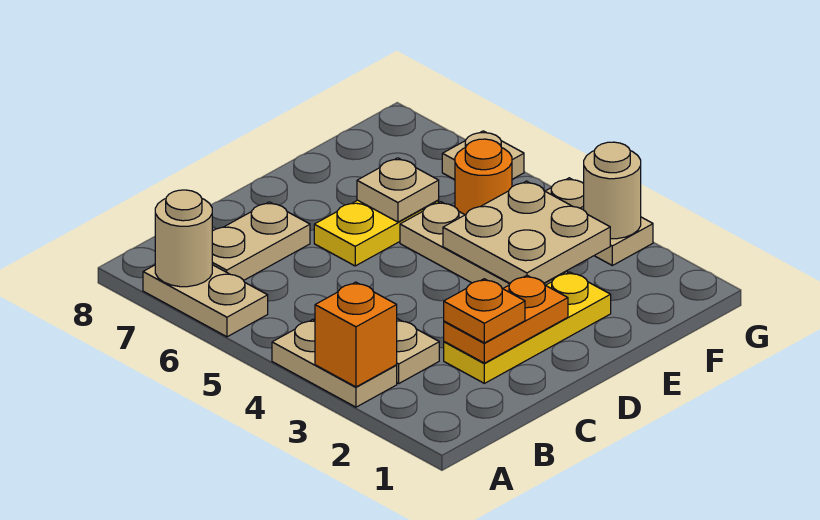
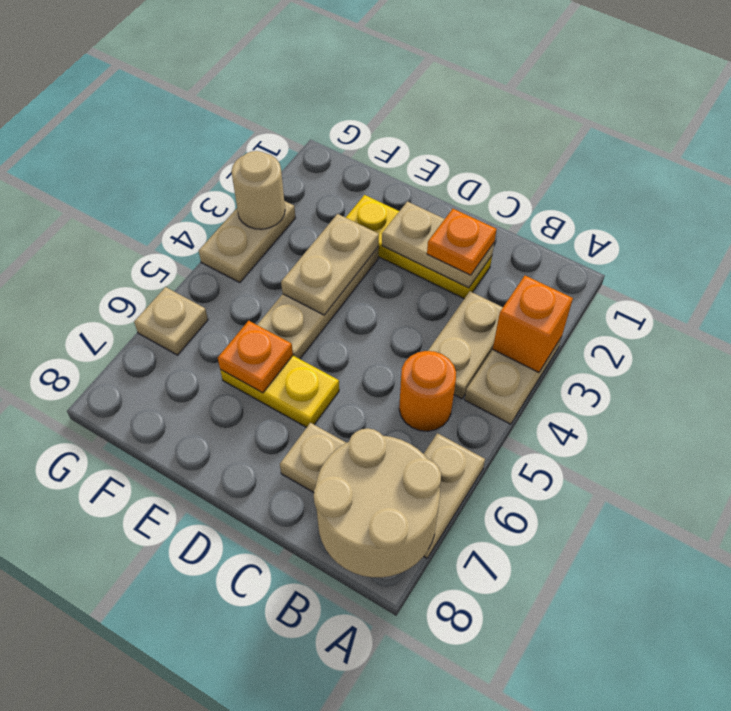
tan 1x1 round brick [155,190,212,287] -> tan 2x2 round brick [314,428,441,578]
orange 1x2 plate [444,276,568,363] -> tan 1x2 plate [382,201,494,288]
tan 2x2 plate [443,181,610,283] -> tan 1x2 plate [281,214,379,315]
tan 1x1 plate [357,158,439,222] -> orange 1x1 plate [218,321,293,393]
orange 1x1 round brick [455,139,512,215] -> orange 1x1 round brick moved to [399,351,456,431]

